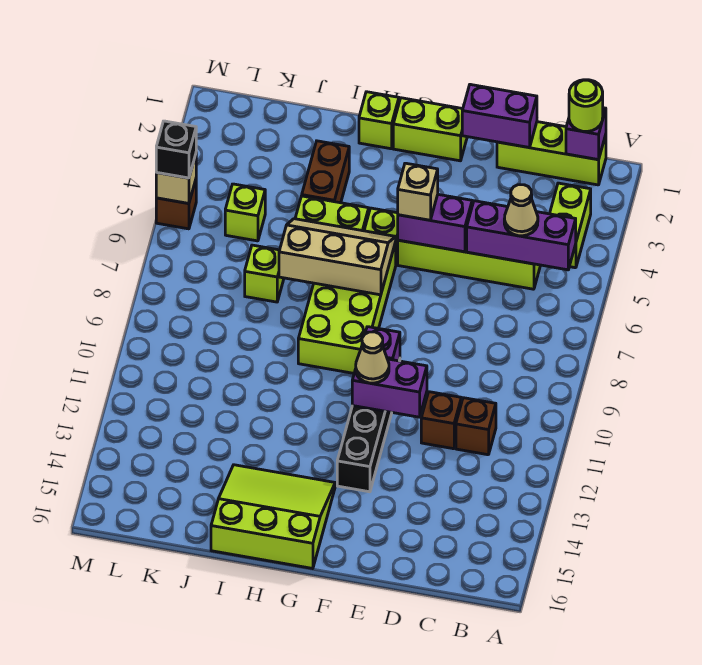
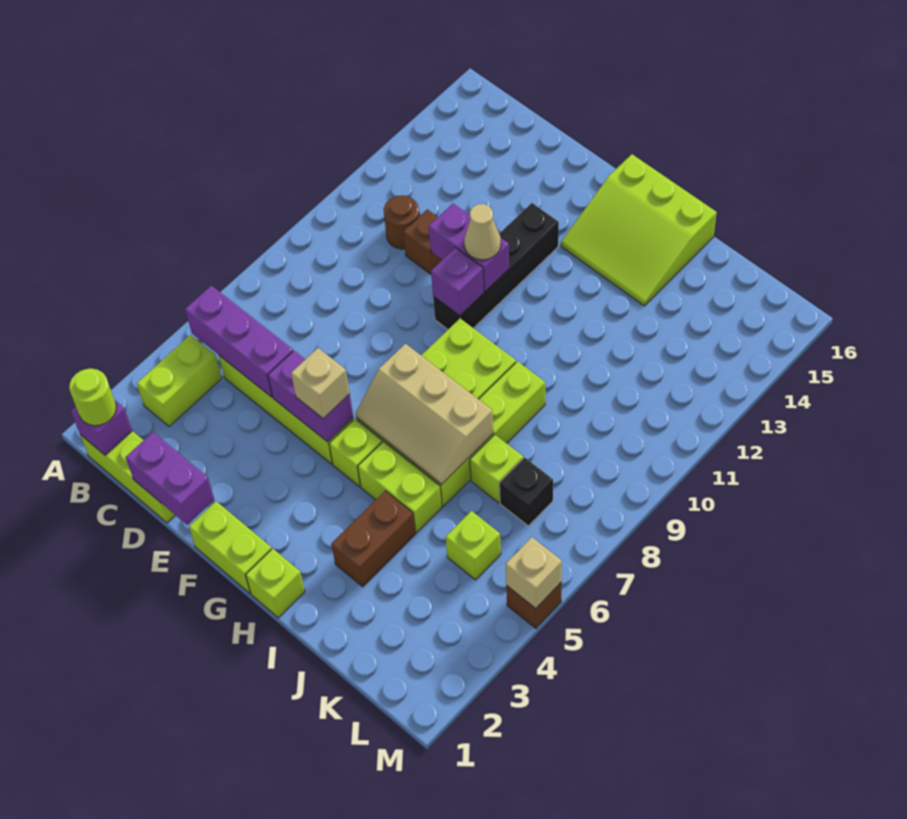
tan 1x1 cone [504,185,538,236] -> none
brown 1x1 brick [456,398,496,455] -> brown 1x1 round brick [384,195,419,249]
none -> lime 1x4 brick [414,361,545,506]
black 1x1 brick [156,121,196,178] -> black 1x1 brick moved to [499,458,553,526]

